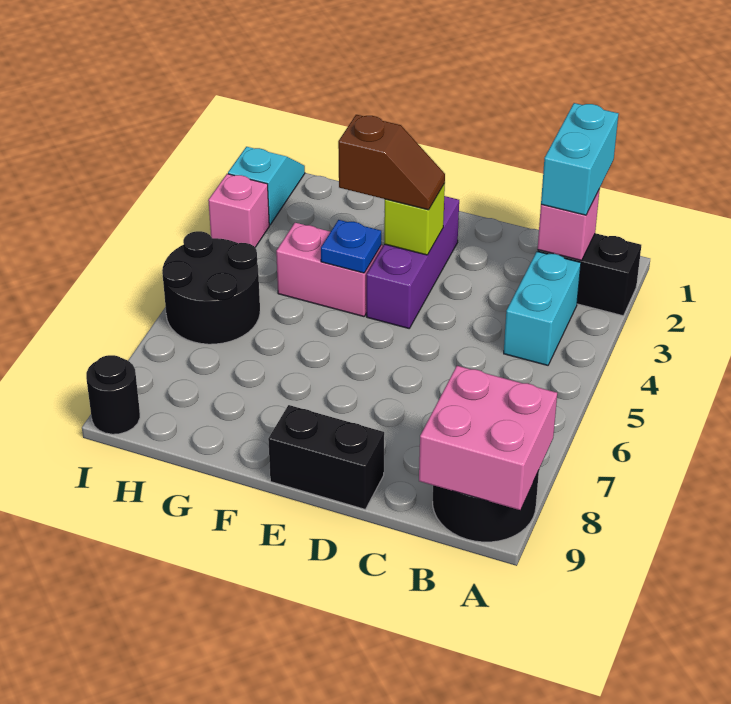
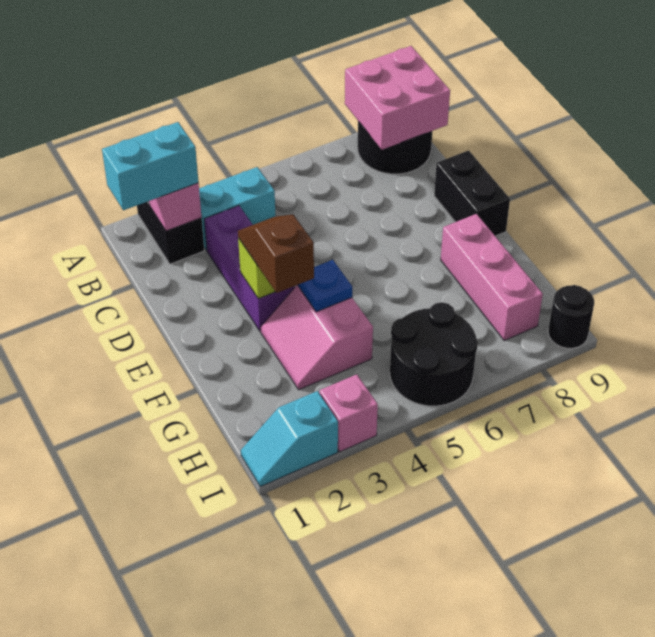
purple 1x3 brick [367,196,459,328] -> purple 1x3 brick turned to [204,206,295,331]
none -> pink 1x3 brick [441,214,543,341]

